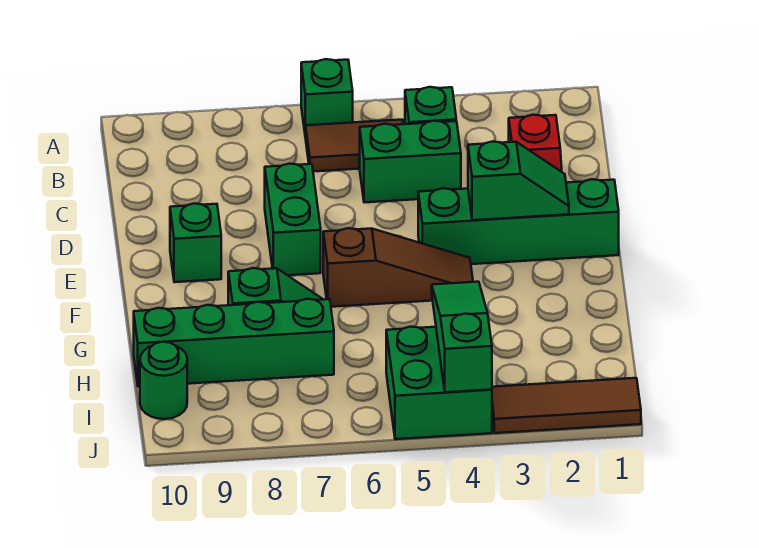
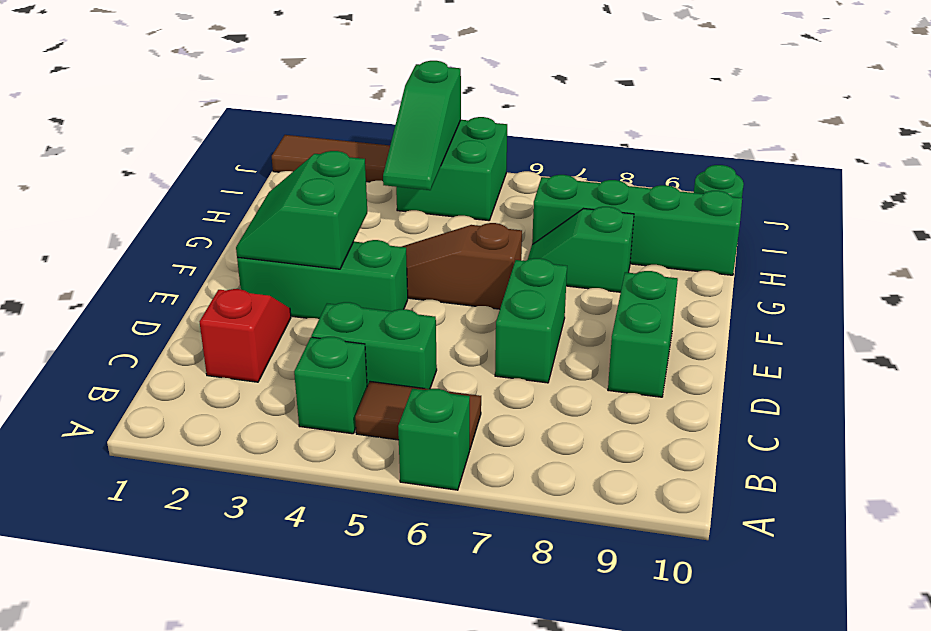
green 1x4 brick [418,179,619,264] -> green 1x3 brick [237,240,408,319]
green 1x2 slope [468,142,569,220] -> green 2x2 slope [236,151,367,269]
green 1x1 brick [170,203,221,282] -> green 1x2 brick [608,271,678,397]

